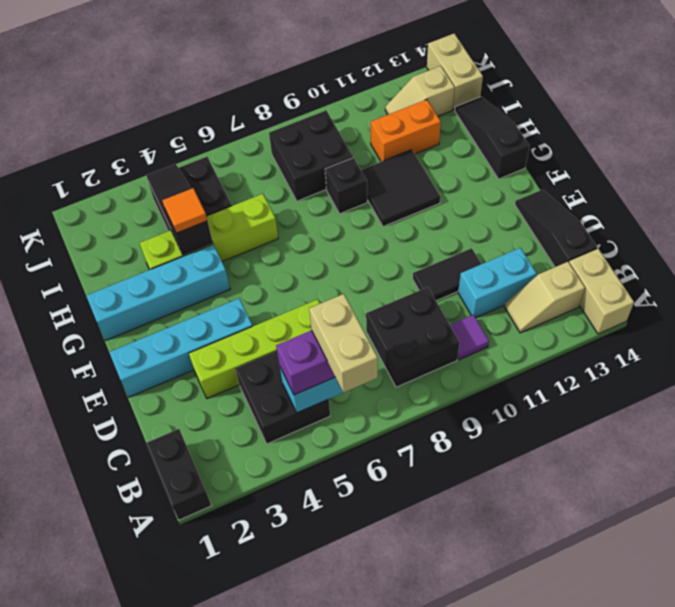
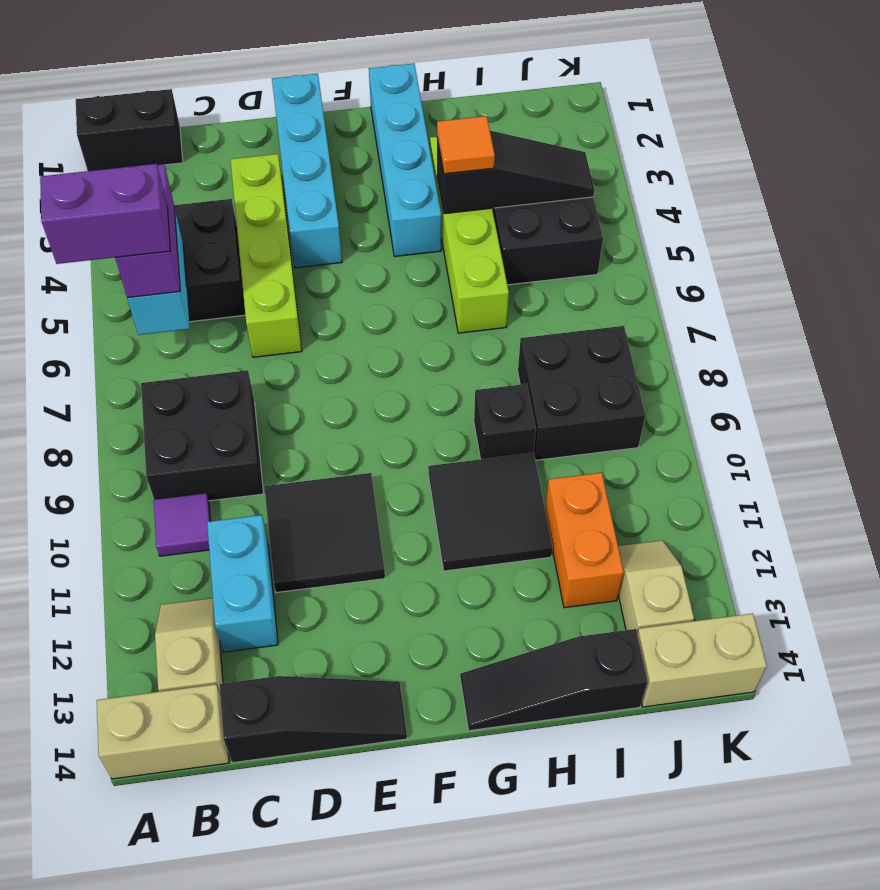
tan 1x2 brick [309,294,378,393] -> purple 1x2 brick [40,164,170,264]
black 1x2 tile [413,248,481,301] -> black 2x2 tile [264,473,385,593]
black 1x3 slope [455,97,530,179] -> black 1x3 slope turned to [460,629,648,731]

